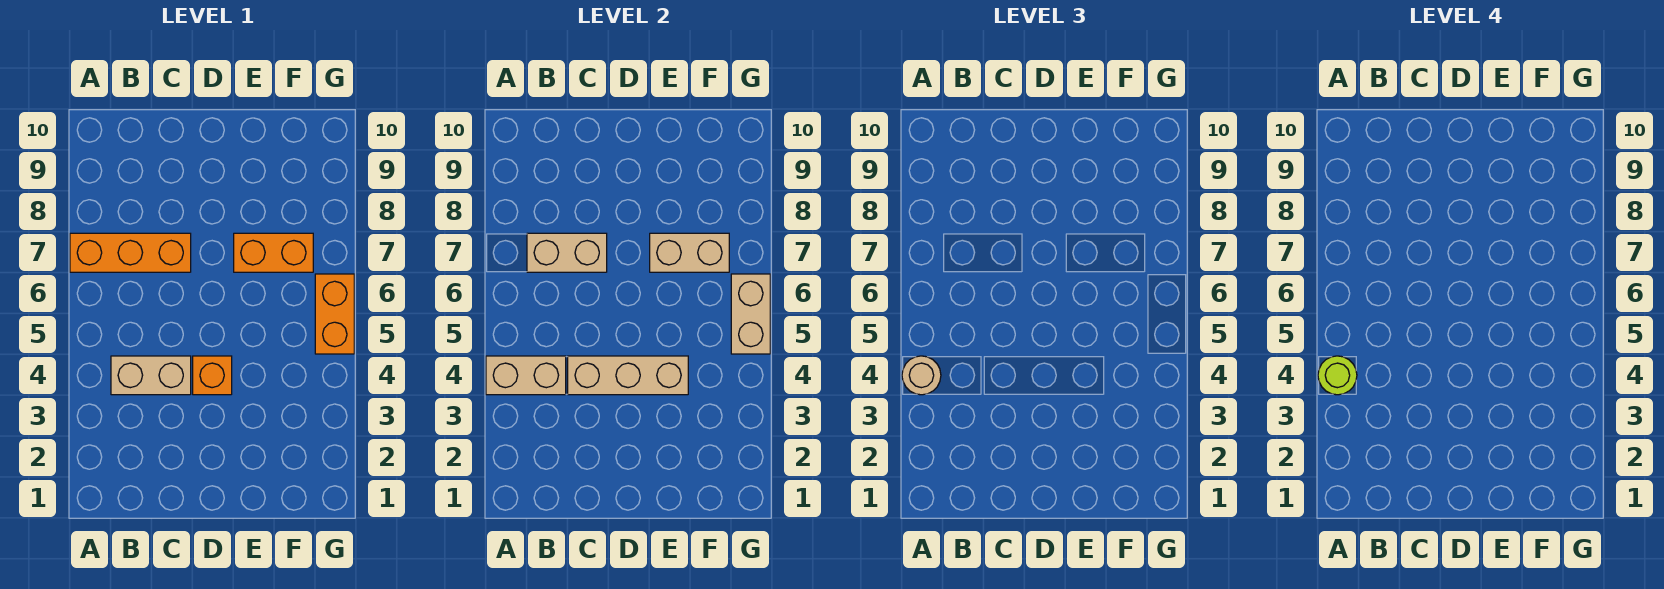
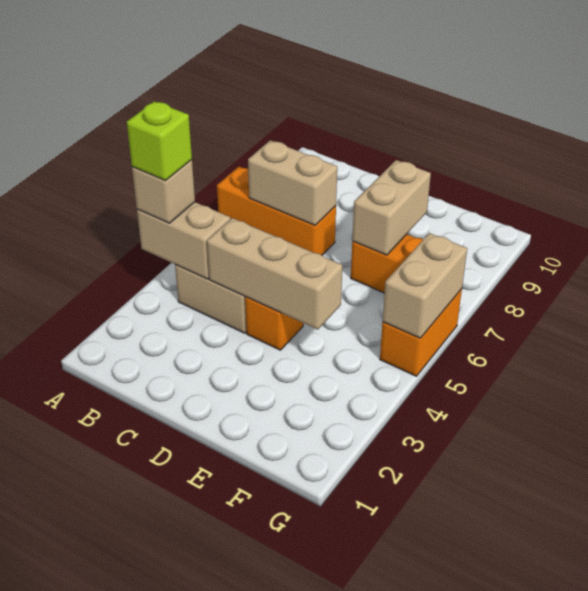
tan 1x1 round brick [902,356,941,395] -> tan 1x1 brick [132,160,195,223]
lime 1x1 round brick [1318,356,1357,395] -> lime 1x1 brick [127,101,192,181]
tan 1x2 brick [650,233,729,272] -> tan 1x2 brick turned to [352,160,431,255]

